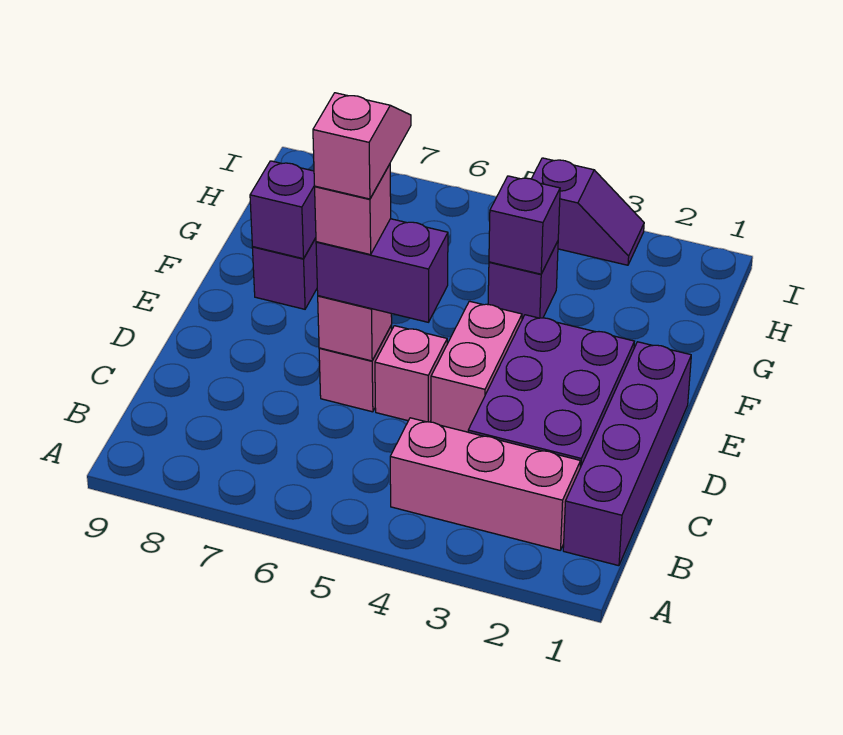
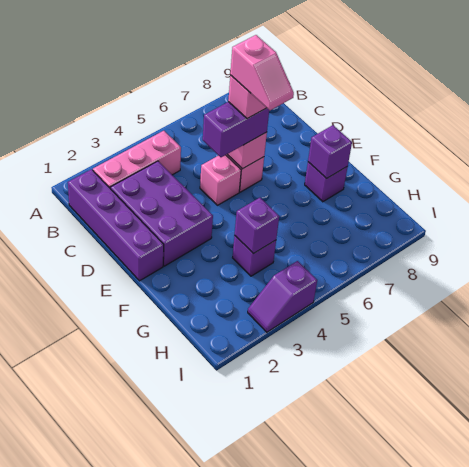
pink 1x2 brick [431,301,522,432] -> none

